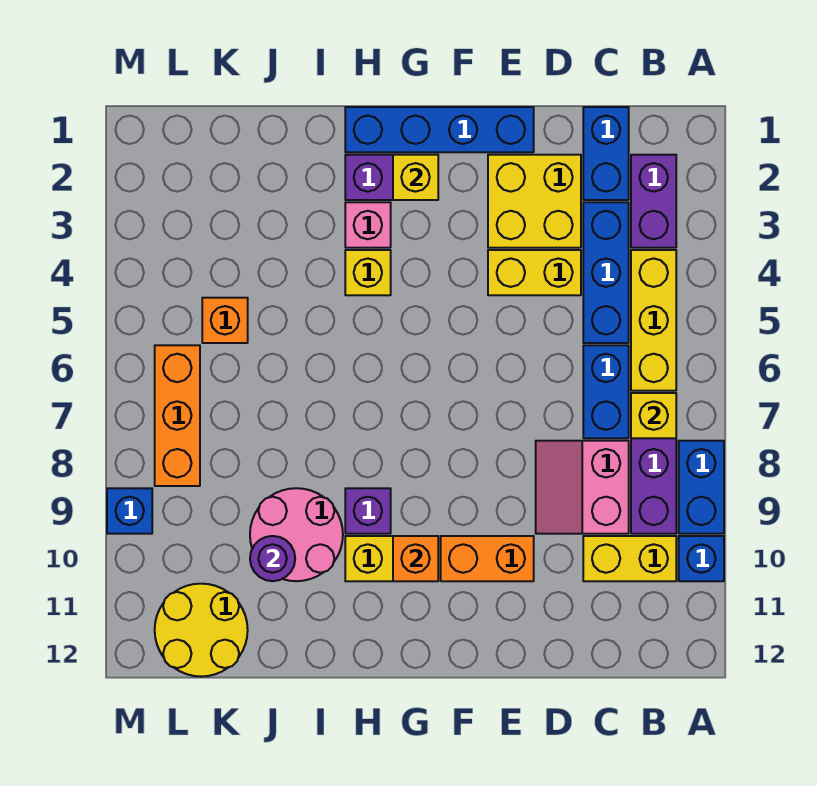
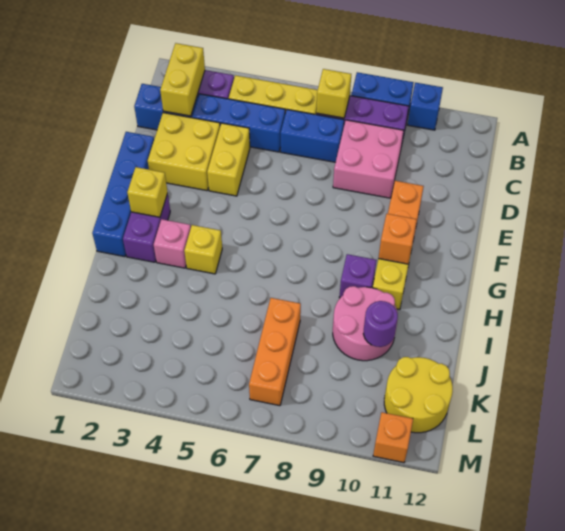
yellow 1x2 brick [583,536,676,581] -> yellow 1x2 brick moved to [160,43,205,116]
pink 2x2 slope [536,441,629,534] -> pink 2x2 brick [333,120,404,198]
orange 1x1 brick [202,298,248,343] -> orange 1x1 brick moved to [373,412,413,463]
orange 1x3 brick [155,345,200,486] -> orange 1x3 brick turned to [249,298,301,406]
blue 1x1 brick [107,488,152,534] -> none

